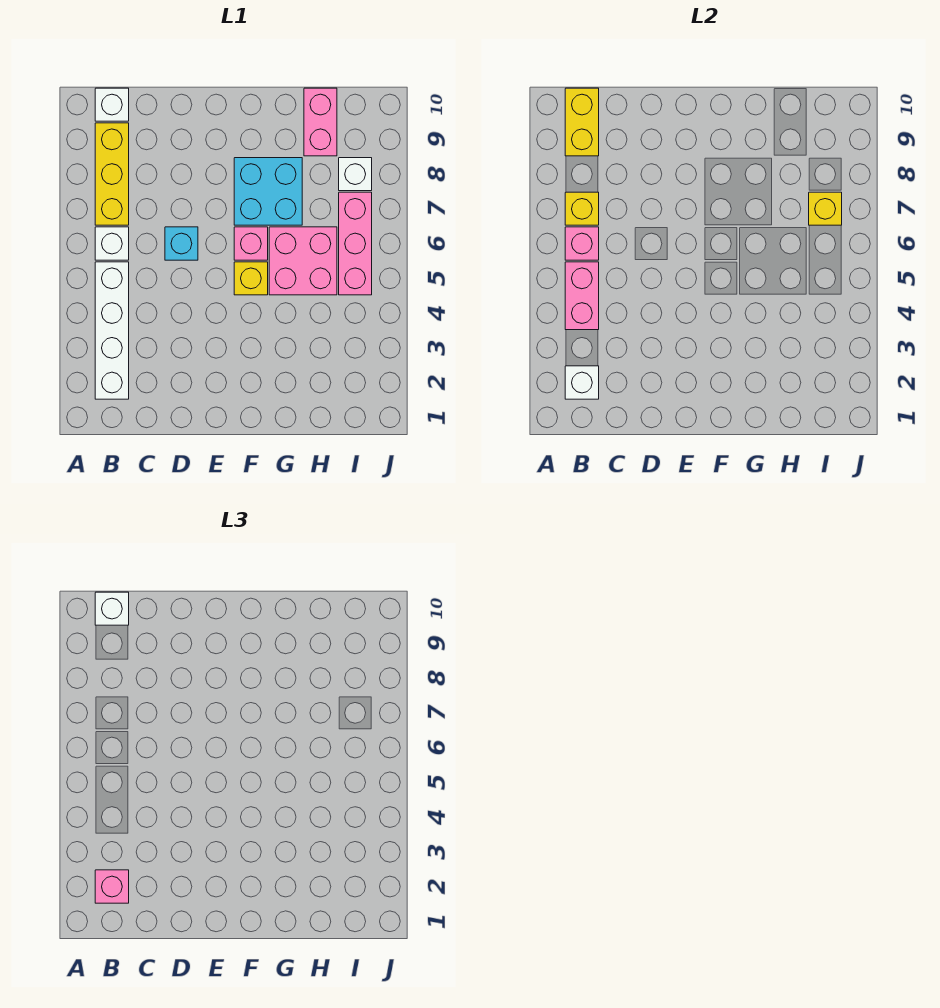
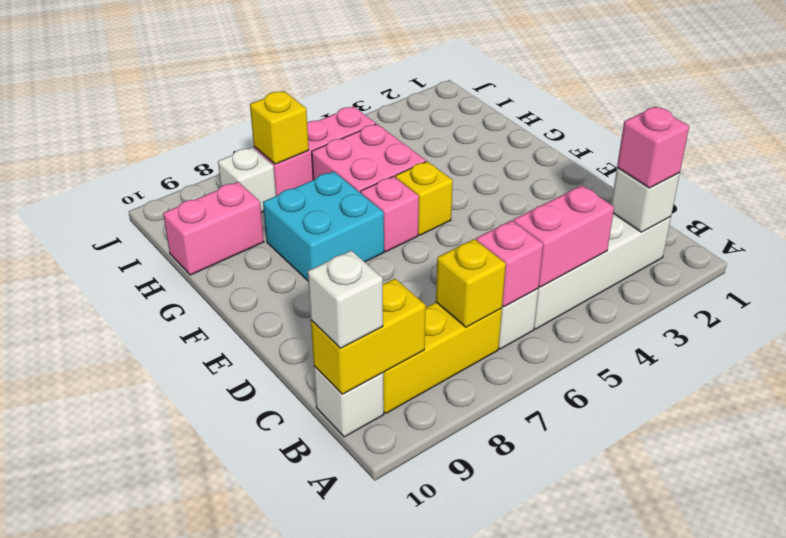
cyan 1x1 brick [165,227,198,260] -> none

